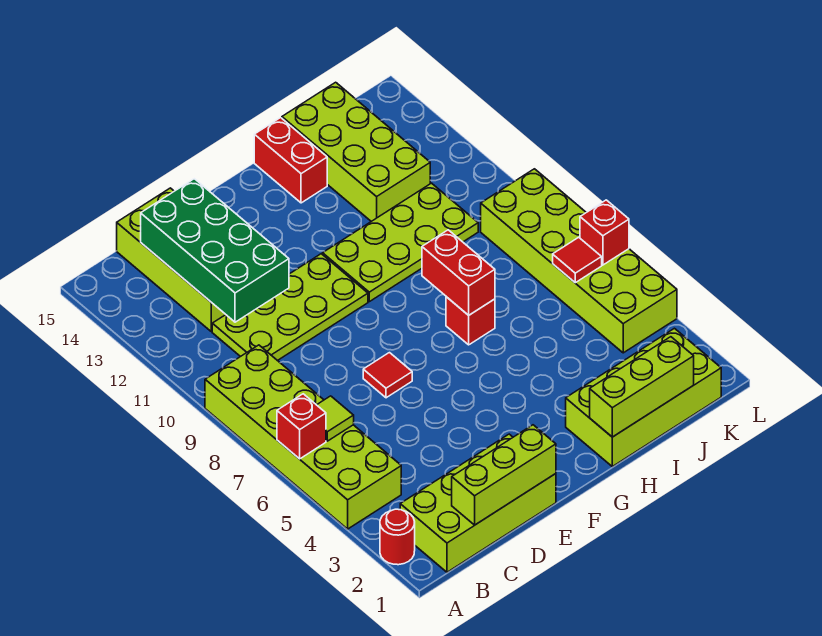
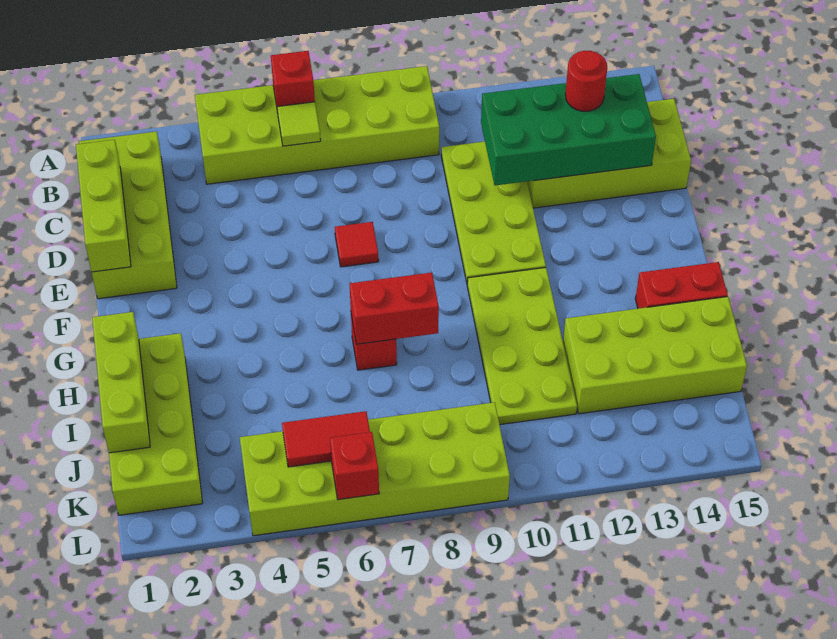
red 1x1 round brick [380,509,415,565] -> red 1x1 round brick moved to [565,51,607,111]
red 1x1 tile [553,237,602,283] -> red 1x2 tile [282,411,370,467]

